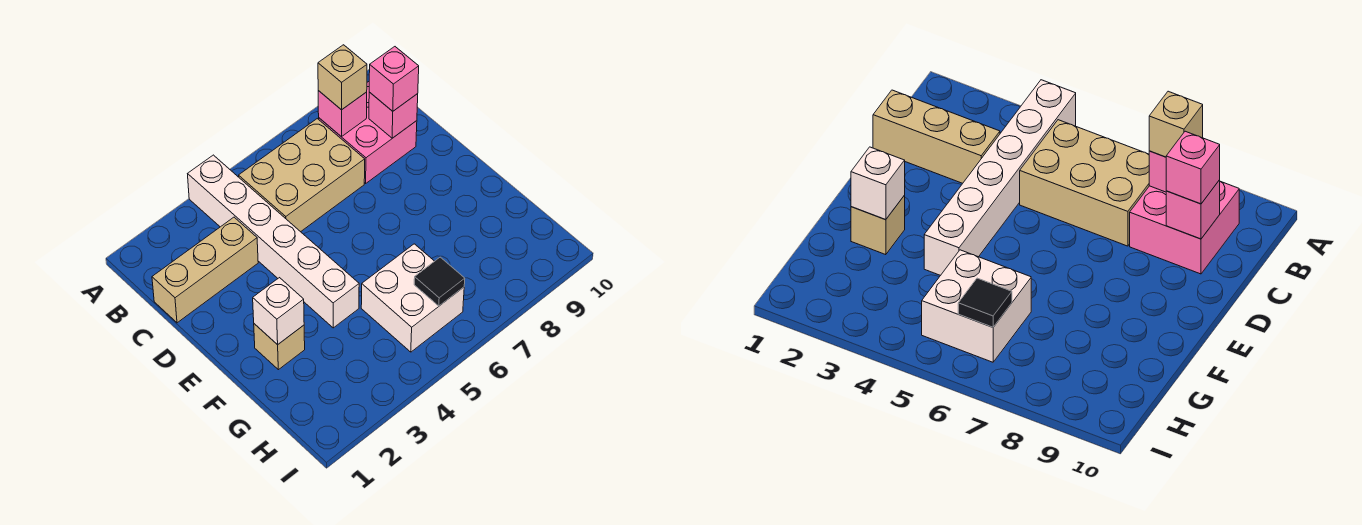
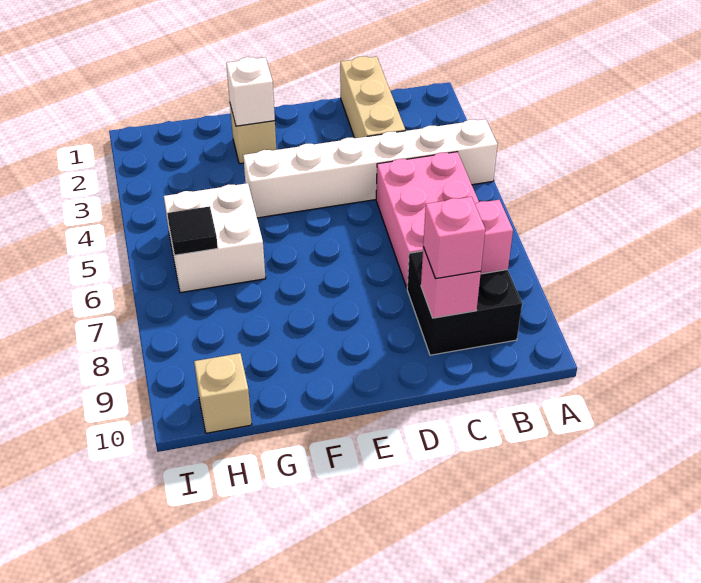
tan 2x3 brick [239,119,365,232] -> pink 2x3 brick [376,152,479,288]
pink 2x2 brick [319,82,417,183] -> black 2x2 brick [407,251,522,355]
tan 1x1 brick [318,45,367,110] -> tan 1x1 brick moved to [194,353,252,433]

